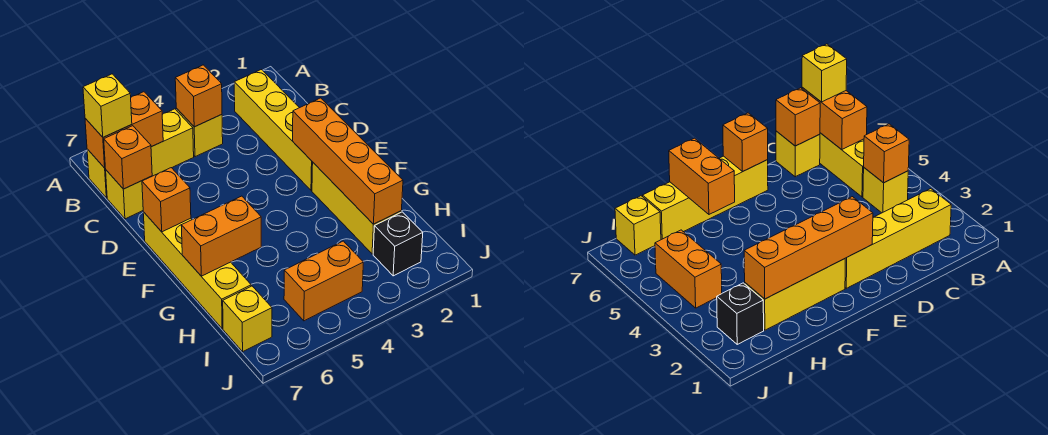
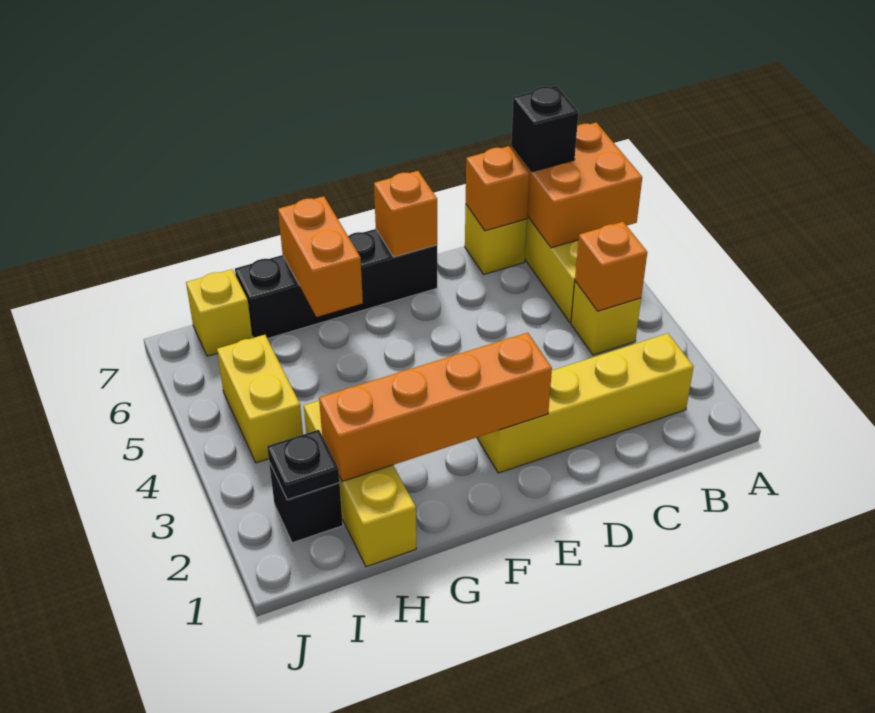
orange 1x2 brick [85,92,163,168] -> orange 2x2 brick [511,122,642,248]
yellow 1x1 brick [83,74,132,137] -> black 1x1 brick [511,86,578,172]
yellow 1x4 brick [143,212,251,329] -> black 1x4 brick [235,229,437,339]
yellow 1x3 brick [312,163,401,254] -> yellow 1x3 brick turned to [304,401,416,567]
none -> black 1x1 plate [267,430,339,500]
orange 1x2 brick [284,241,363,321] -> yellow 1x2 brick [217,335,303,463]

